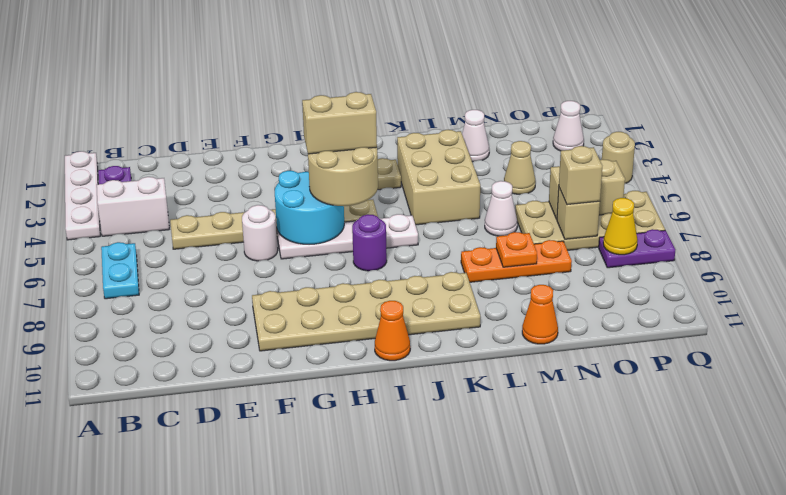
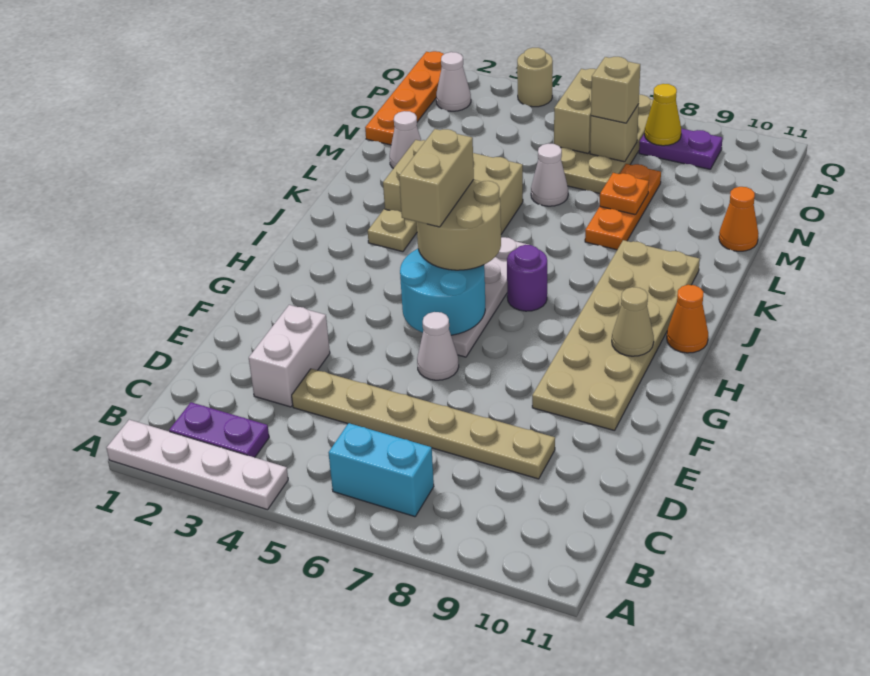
white 1x2 brick [97,177,169,236] -> white 1x2 brick moved to [249,305,330,407]
cyan 1x2 plate [101,242,139,299] -> cyan 1x2 brick [328,423,434,517]
tan 1x6 plate [170,200,378,249] -> tan 1x6 plate turned to [292,369,555,479]
white 1x1 round brick [242,205,278,261] -> white 1x1 cone [417,312,459,380]
none -> orange 1x4 plate [365,51,444,145]
tan 1x1 cone [504,141,536,194] -> tan 1x1 cone moved to [612,287,654,356]
purple 1x2 plate [599,229,675,268] -> purple 1x2 plate turned to [639,128,722,169]

